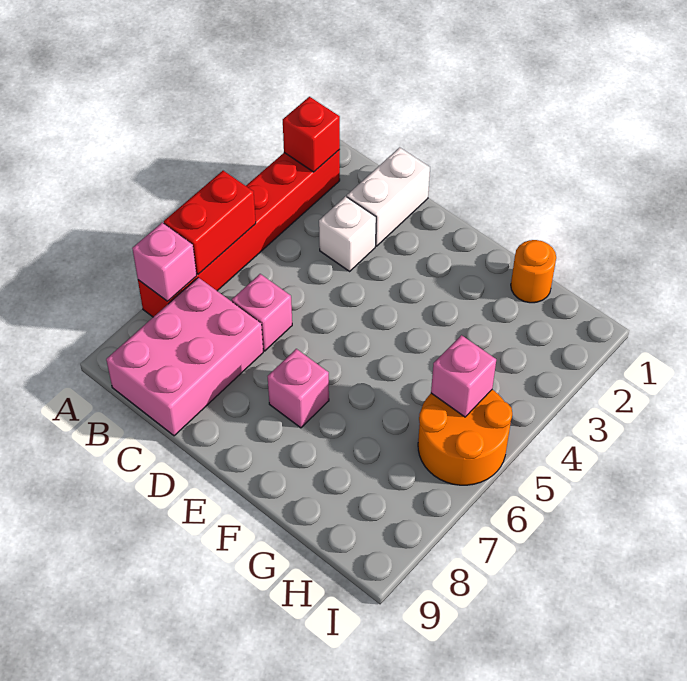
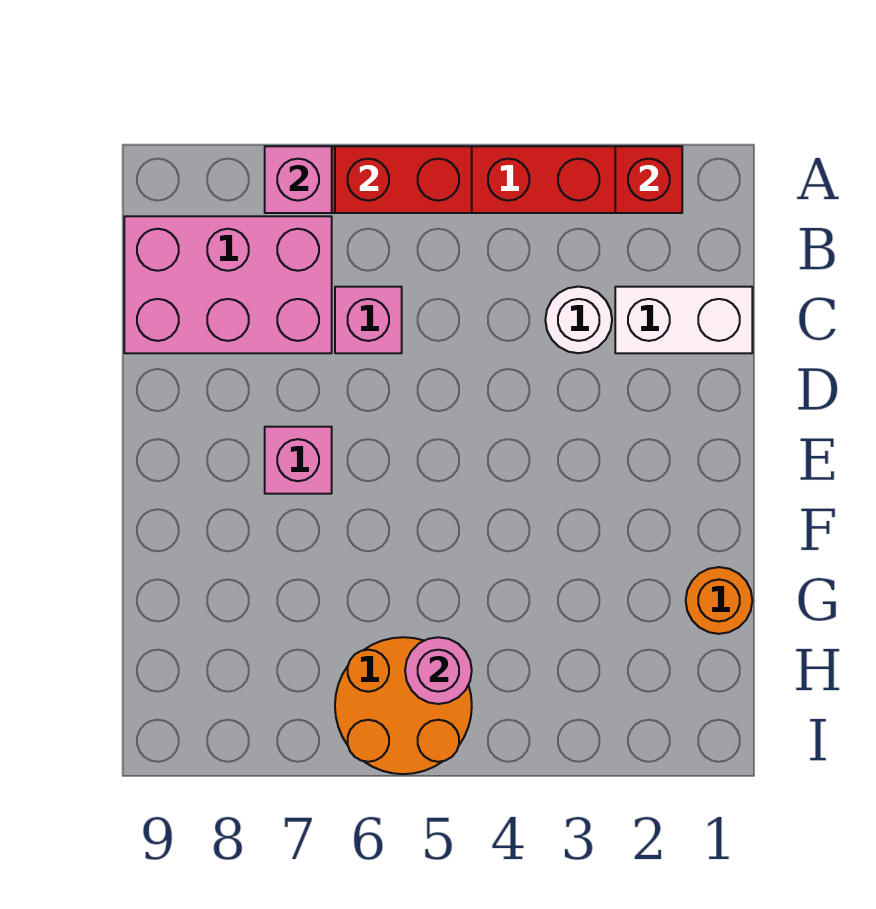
white 1x1 brick [319,196,376,271] -> white 1x1 round brick [545,287,612,353]
pink 1x1 brick [431,335,496,417] -> pink 1x1 round brick [405,637,472,704]

